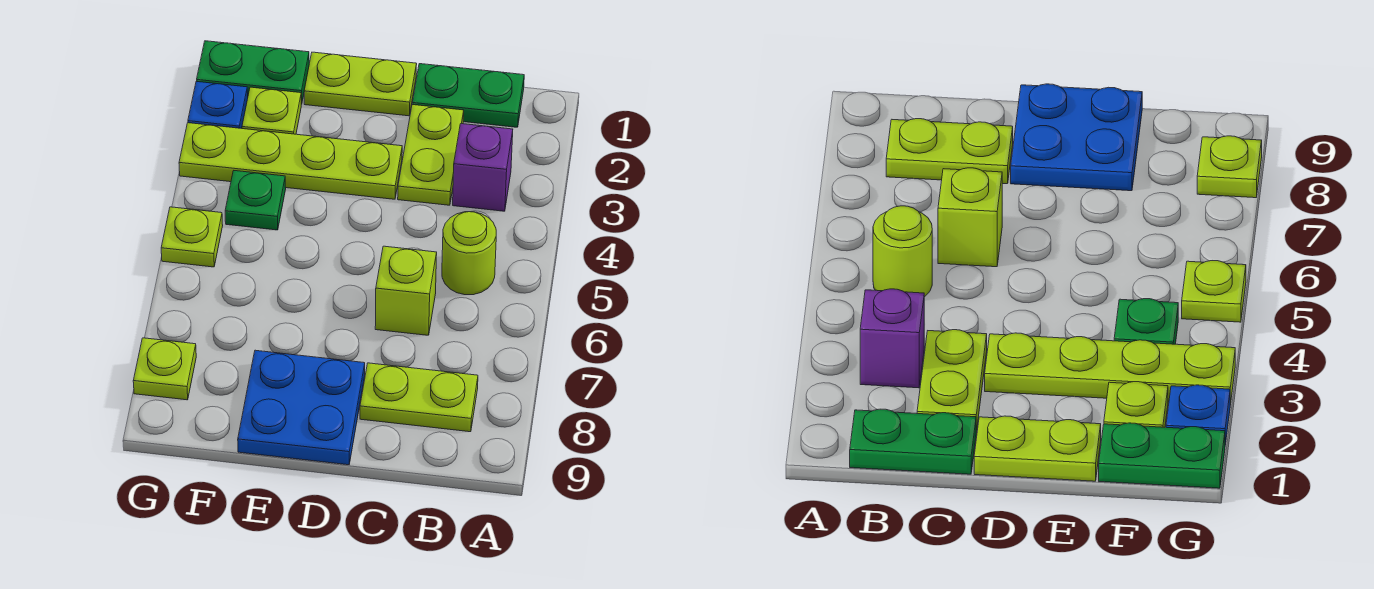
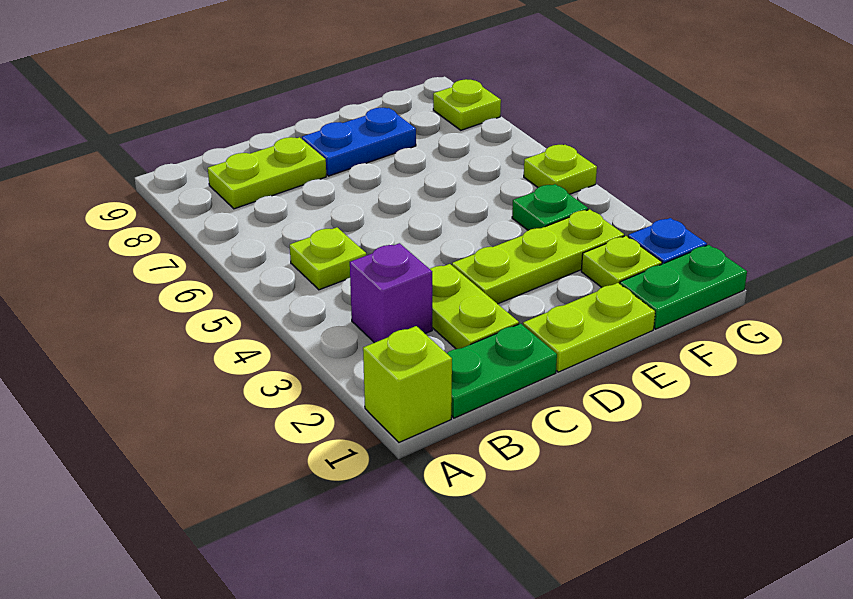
lime 1x1 round brick [442,212,496,295] -> lime 1x1 plate [290,227,366,290]
lime 1x1 brick [375,246,437,335] -> lime 1x1 brick moved to [363,326,452,442]
lime 1x4 plate [179,123,402,199] -> lime 1x3 plate [452,209,624,304]
blue 2x2 plate [238,350,365,465] -> blue 1x2 plate [302,108,416,176]

